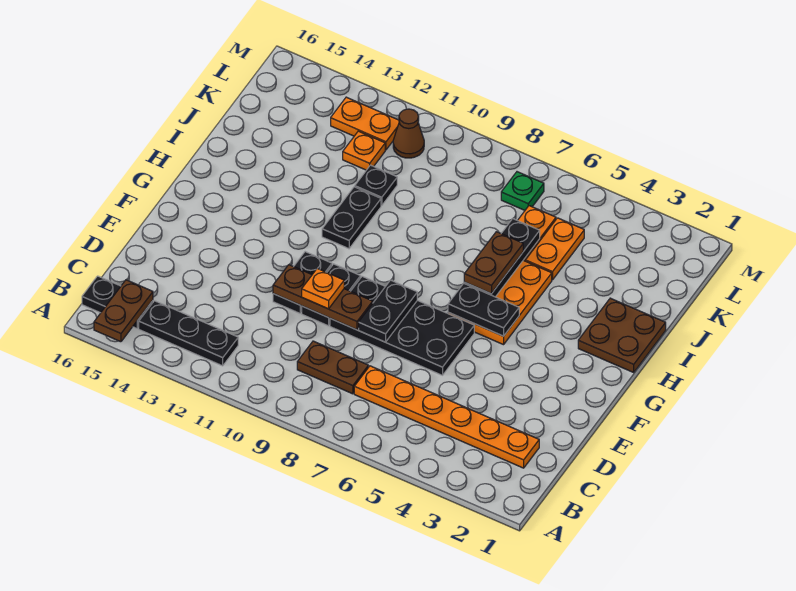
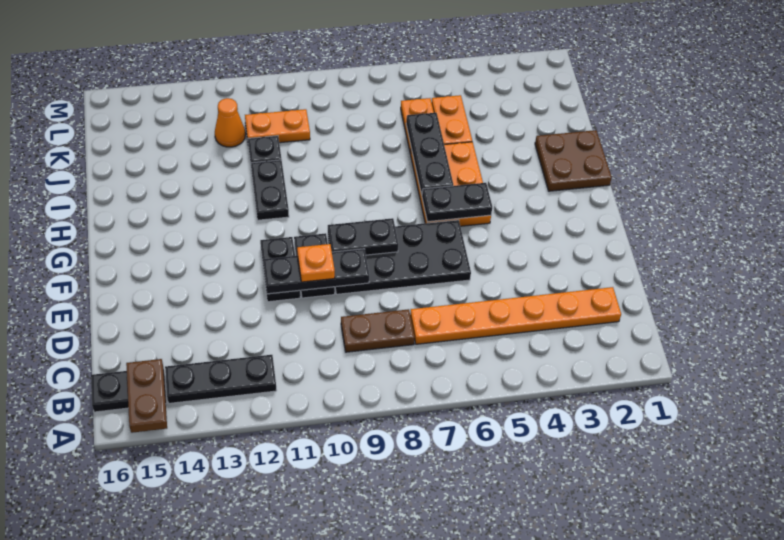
black 1x2 plate [359,280,417,342] -> black 1x2 plate turned to [328,218,398,255]
brown 1x3 plate [273,265,373,330] -> black 1x3 plate [263,249,369,294]
brown 1x2 plate [464,232,523,294] -> none
orange 1x1 plate [343,131,385,170] -> orange 1x1 cone [215,98,245,147]
green 1x1 plate [501,172,544,210] -> none
brown 1x1 cone [393,109,424,158] -> none
orange 1x2 plate [331,97,399,150] -> orange 1x2 plate moved to [245,109,310,143]

